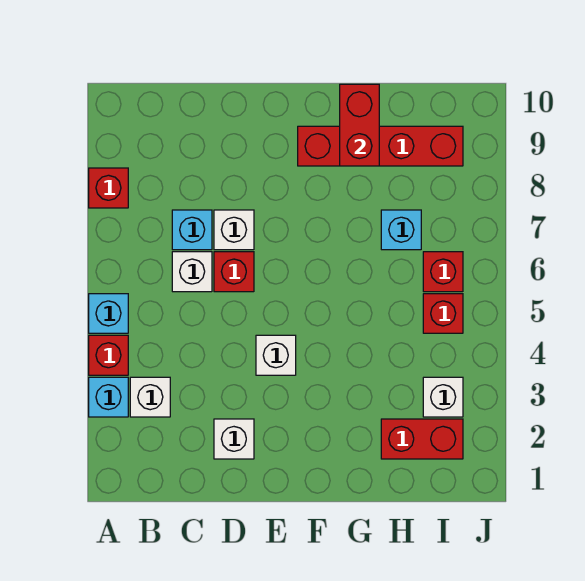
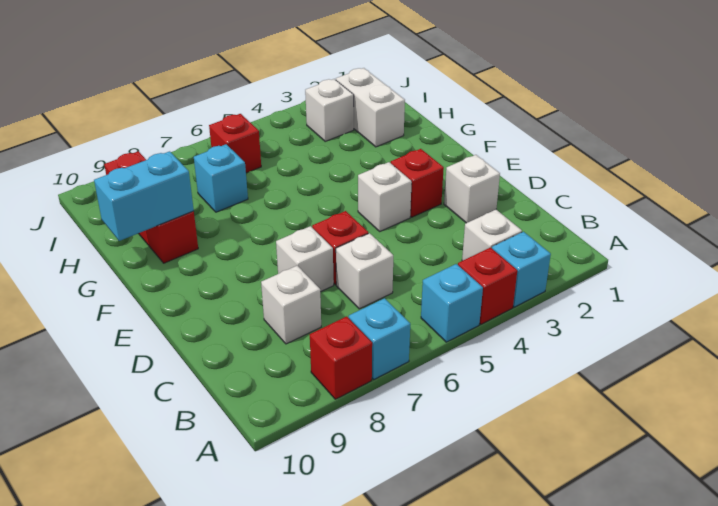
cyan 1x1 brick [172,210,212,250] -> cyan 1x1 brick moved to [349,298,410,379]
none -> white 1x1 brick [261,266,321,344]
red 1x4 brick [298,126,463,166] -> red 1x3 brick [104,151,198,263]
red 1x2 brick [340,84,379,166] -> cyan 1x2 brick [94,151,194,241]
red 1x2 brick [381,419,463,459] -> white 1x2 brick [336,68,405,147]
red 1x1 brick [423,294,463,333] -> red 1x1 brick moved to [391,149,444,217]

